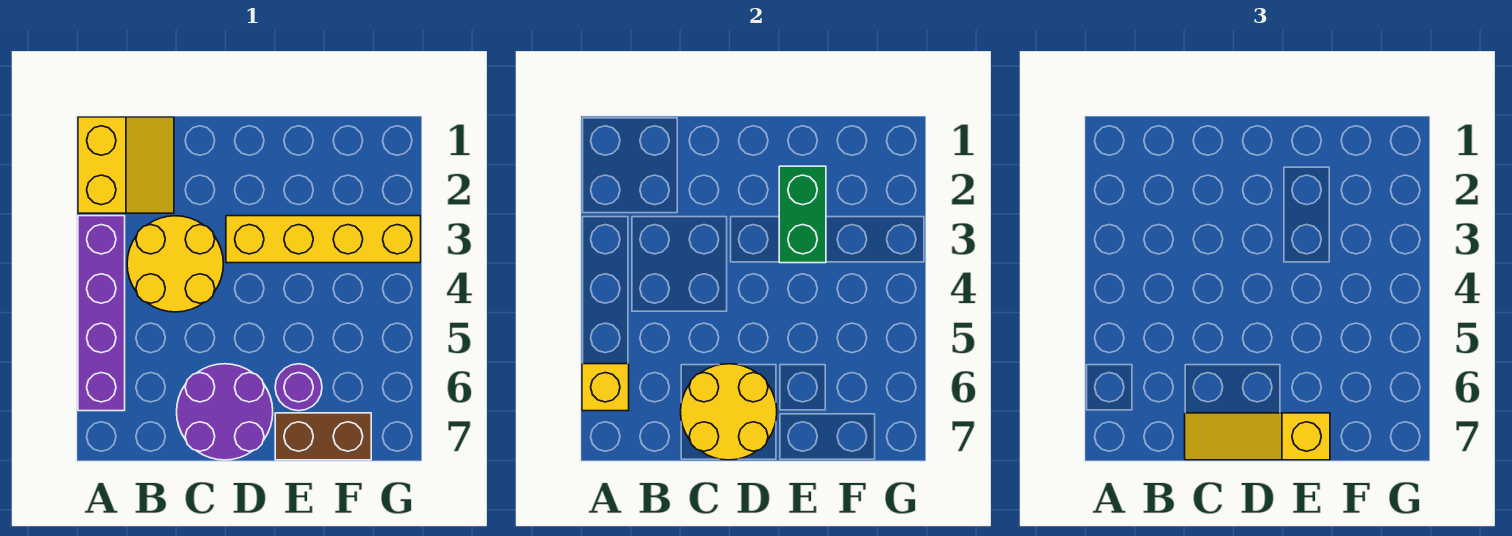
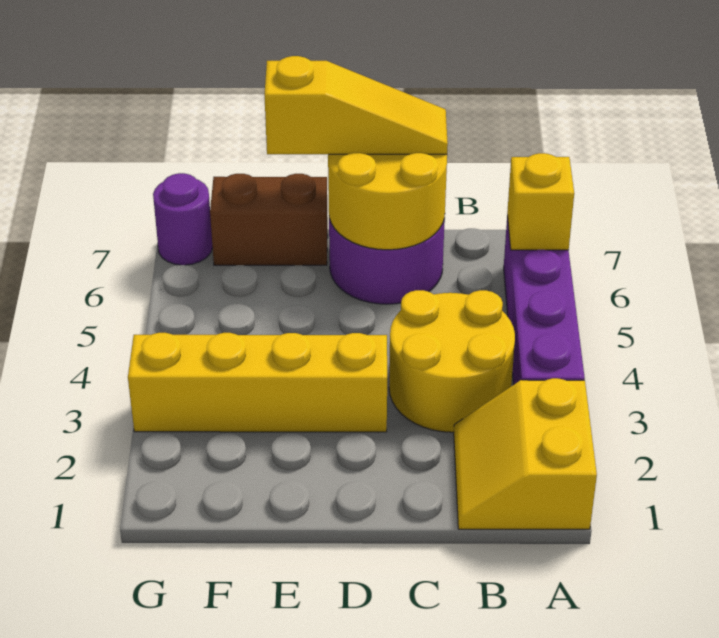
green 1x2 brick [779,166,826,263] -> none
purple 1x1 round brick [275,364,322,411] -> purple 1x1 round brick moved to [153,173,213,265]

